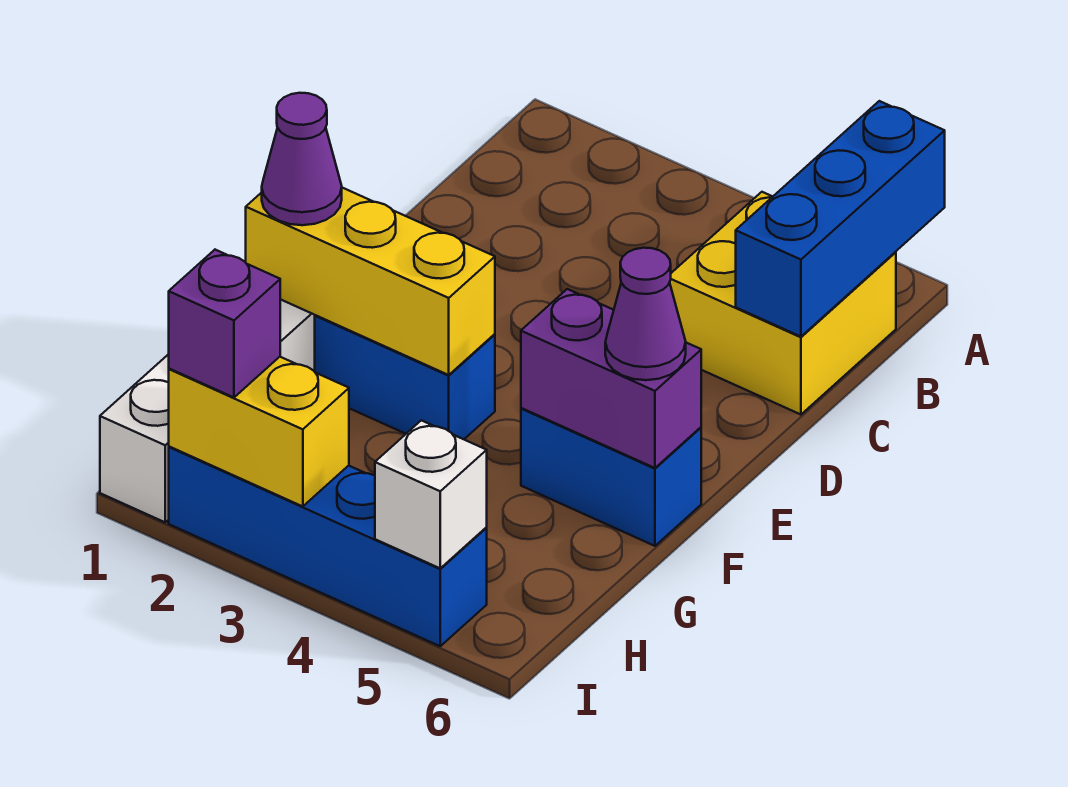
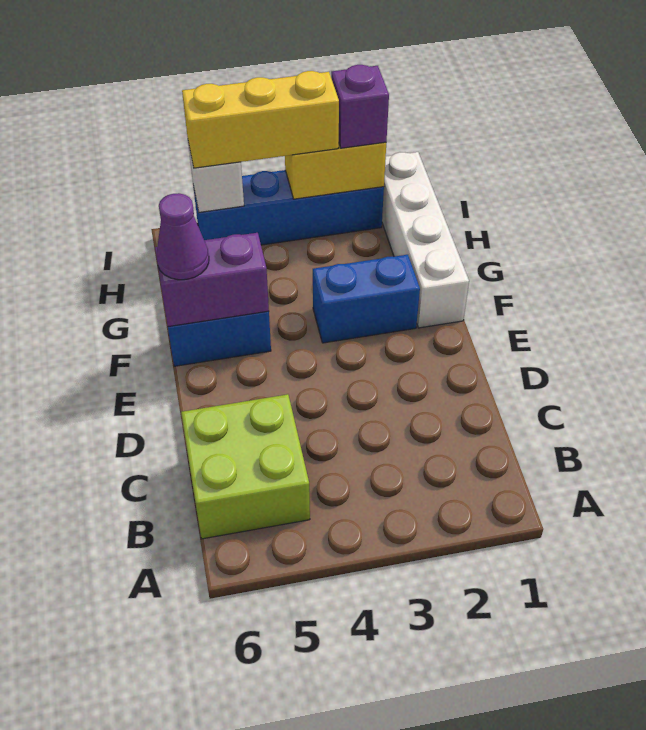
blue 1x3 brick [736,101,945,337] -> none
yellow 2x2 brick [670,192,896,415] -> lime 2x2 brick [181,394,310,539]
yellow 1x3 brick [246,188,495,375] -> yellow 1x3 brick moved to [182,71,339,168]
purple 1x1 cone [262,93,342,225] -> none

